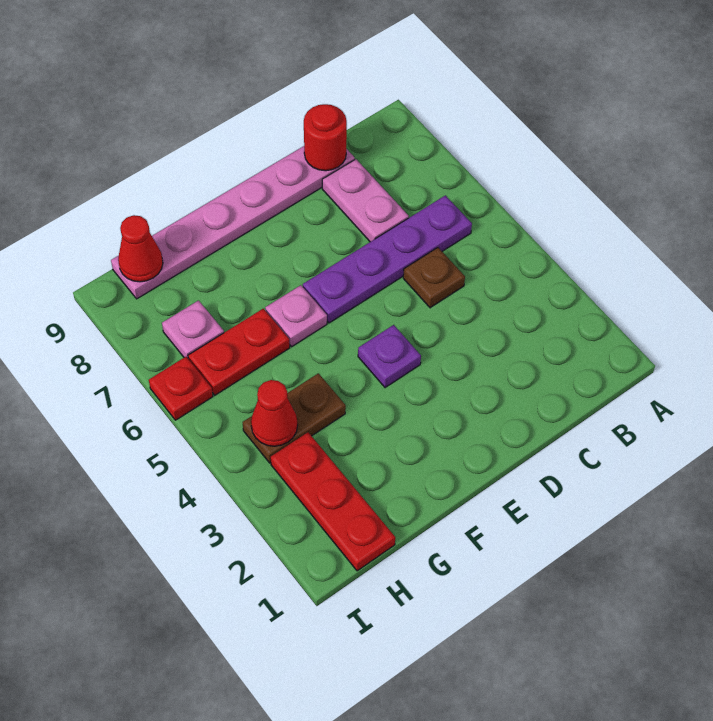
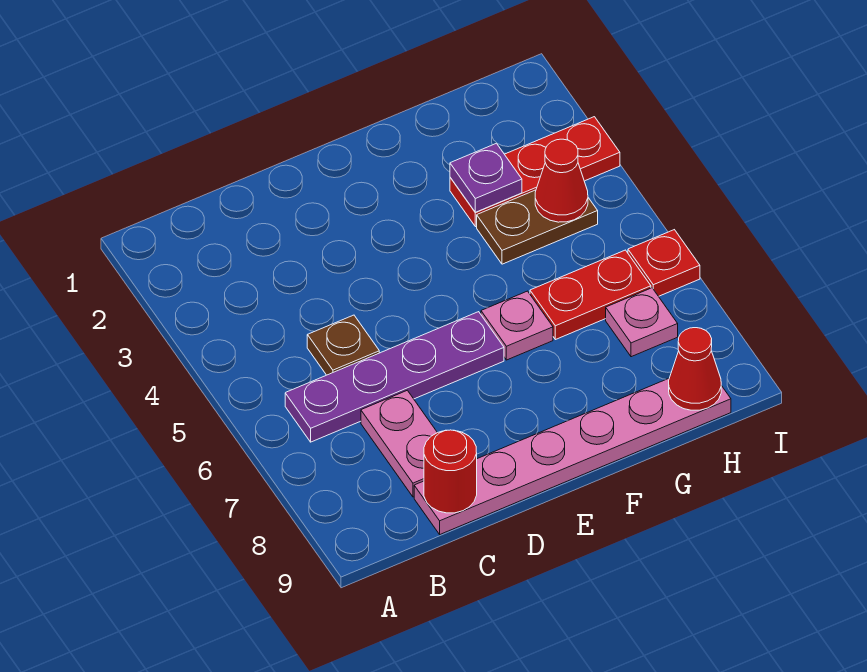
purple 1x1 plate [358,325,421,388] -> purple 1x1 plate moved to [450,143,522,212]
red 1x3 plate [271,432,395,571] -> red 1x3 plate turned to [450,117,620,227]

